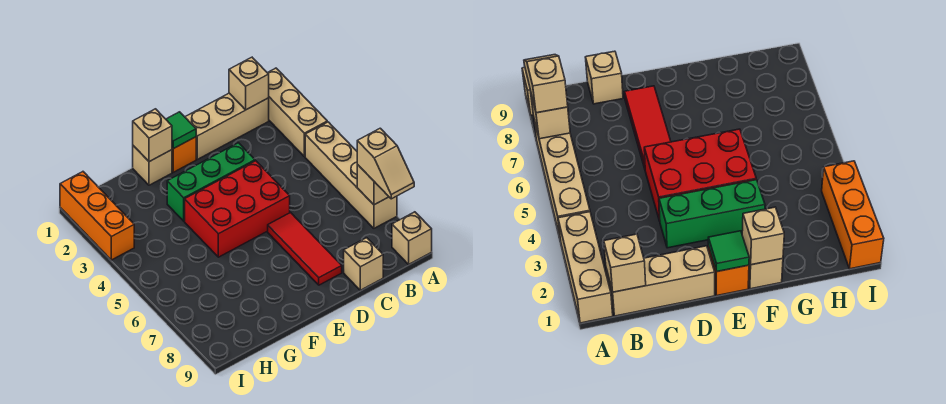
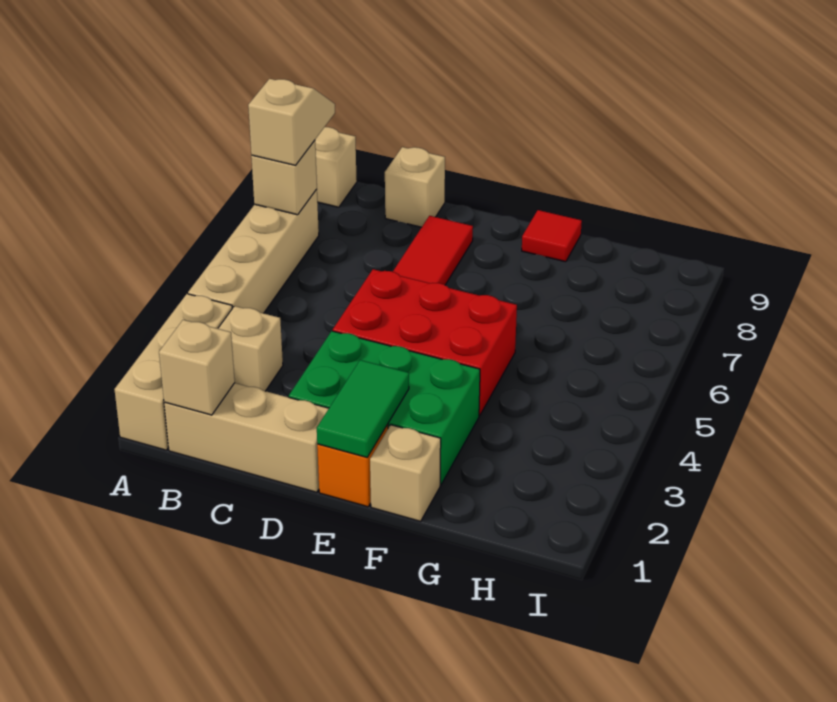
green 1x3 brick [167,143,255,221] -> green 2x3 brick [289,331,480,485]
green 1x1 tile [166,112,196,149] -> green 1x2 tile [317,360,409,457]
tan 1x1 brick [133,109,172,162] -> tan 1x1 brick moved to [218,306,283,391]
none -> red 1x1 tile [522,210,582,262]
orange 1x3 brick [60,172,134,260] -> none

